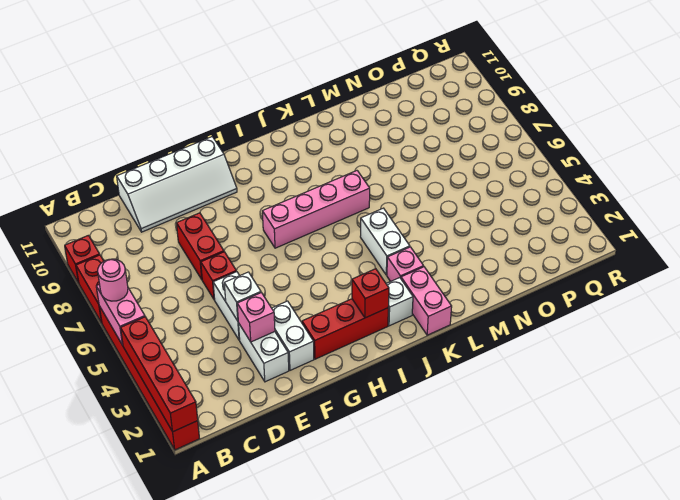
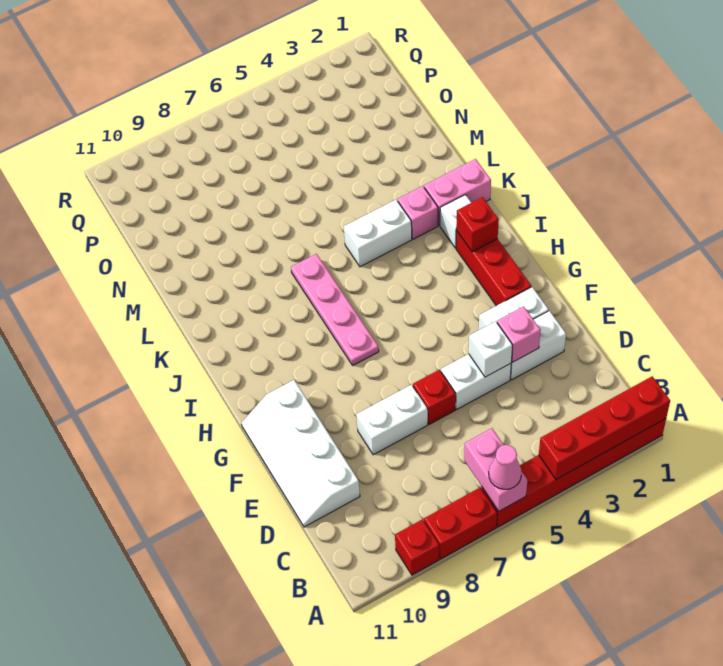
pink 1x2 brick [96,284,145,345] -> pink 1x2 brick turned to [464,428,528,511]
pink 1x1 round brick [98,259,128,301] -> pink 1x1 cone [489,445,522,489]
white 2x4 slope [117,137,237,232] -> white 2x4 slope turned to [241,380,360,527]
red 1x2 brick [176,213,224,279] -> white 1x2 brick [356,385,428,455]
pink 1x4 brick [262,171,370,248] -> pink 1x4 plate [291,254,379,365]

